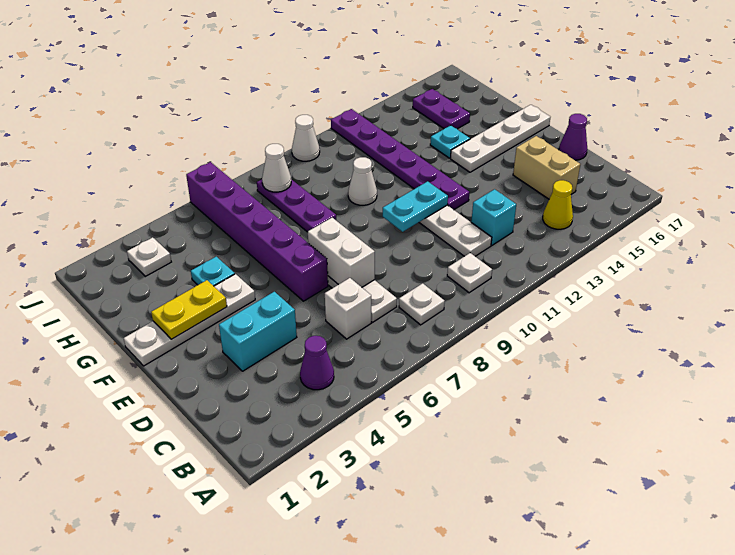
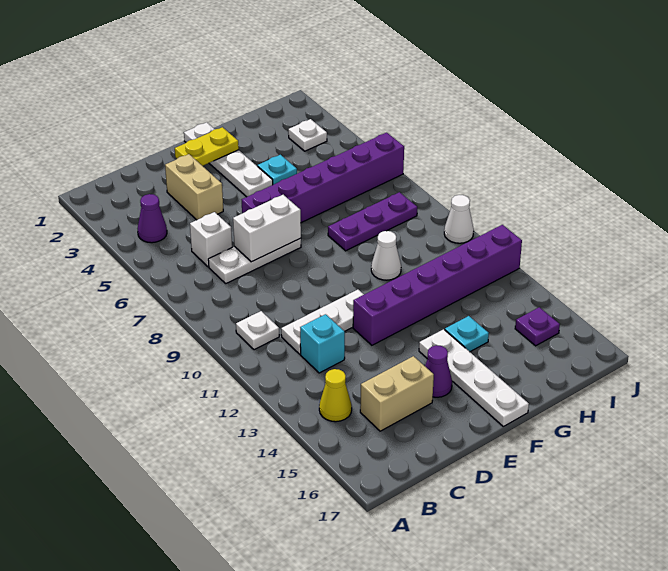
white 1x1 plate [399,283,445,325] -> none
cyan 1x2 brick [219,292,297,371] -> tan 1x2 brick [165,154,223,220]
purple 1x1 cone [559,114,587,160] -> purple 1x1 cone moved to [425,345,452,397]
cyan 1x2 plate [383,181,448,232] -> none
purple 1x6 plate [331,109,470,210] -> purple 1x6 brick [353,225,522,345]
yellow 1x2 plate [151,280,227,339] -> yellow 1x2 plate turned to [175,127,239,166]
purple 1x2 plate [413,89,470,129] -> purple 1x1 plate [515,307,560,346]
white 1x1 cone [262,144,291,192] -> none

